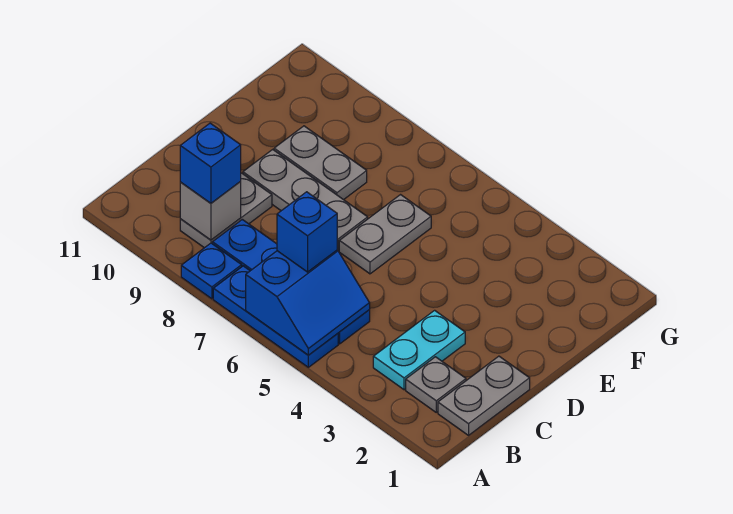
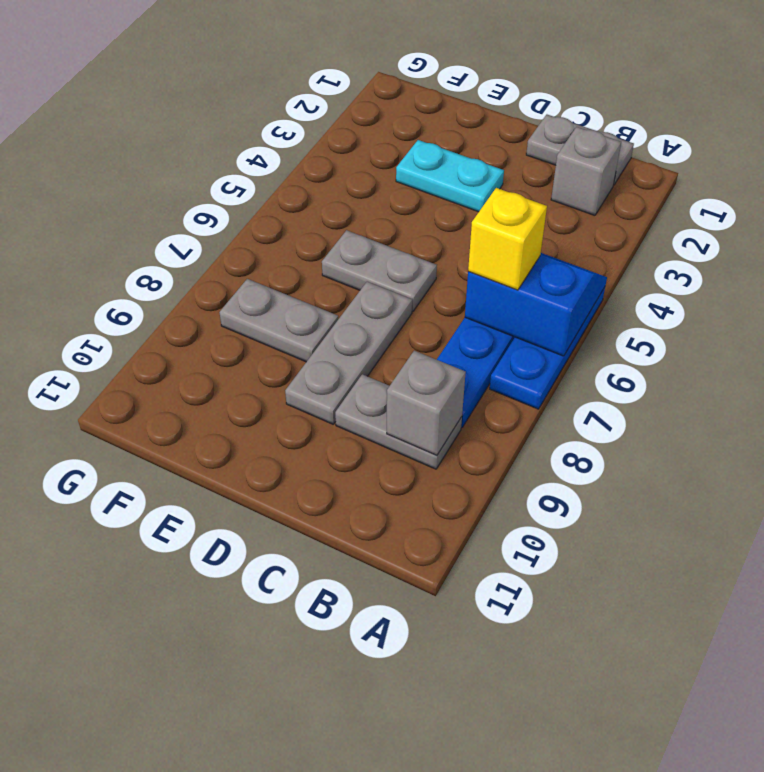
blue 1x1 plate [181,243,242,299] -> none
grey 1x1 plate [406,357,466,412] -> grey 1x1 brick [551,127,621,215]
cyan 1x2 plate [373,310,465,390] -> cyan 1x2 plate moved to [396,140,504,212]
blue 1x1 brick [277,192,337,272] -> yellow 1x1 brick [468,188,547,290]
blue 1x1 brick [180,123,241,203] -> none
grey 1x2 plate [274,126,367,200] -> grey 1x2 plate turned to [219,279,338,362]

